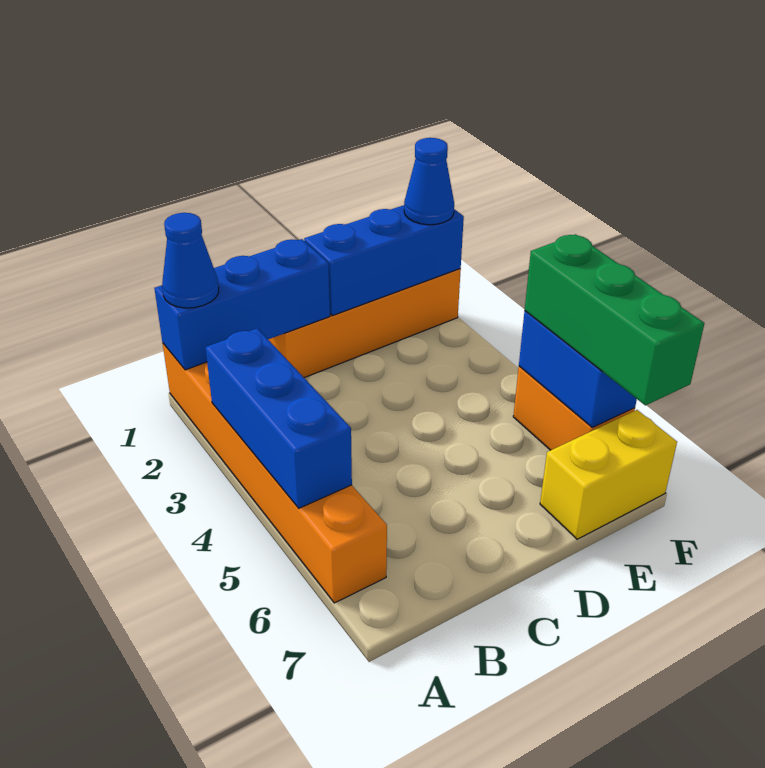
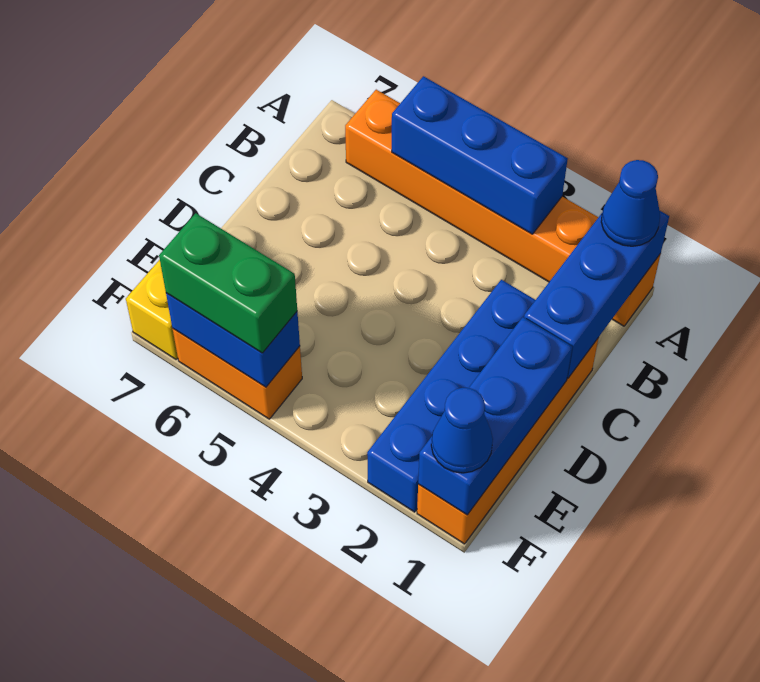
none -> blue 1x4 brick [367,280,535,512]
green 1x3 brick [525,234,704,405] -> green 1x2 brick [159,213,297,353]

